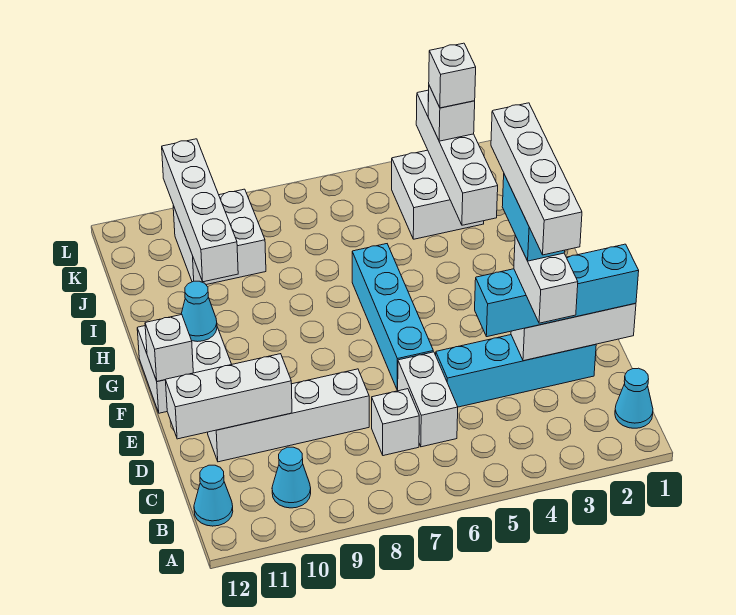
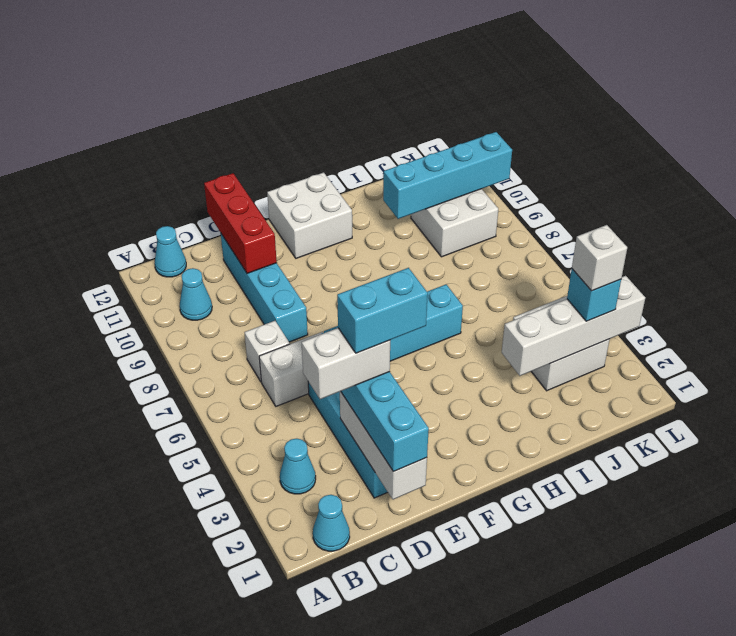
white 1x4 brick [491,103,582,255] -> none
white 1x4 brick [208,369,369,462] -> cyan 1x4 brick [221,234,308,342]
white 1x3 brick [165,354,292,439] -> red 1x3 brick [204,173,277,273]
white 1x1 brick [145,314,193,381] -> none
cyan 1x1 cone [181,281,217,342] -> cyan 1x1 cone moved to [280,439,316,494]
white 1x4 brick [162,139,238,282] -> cyan 1x4 brick [383,132,512,219]
white 1x1 brick [428,86,475,141] -> cyan 1x1 brick [567,269,621,321]

